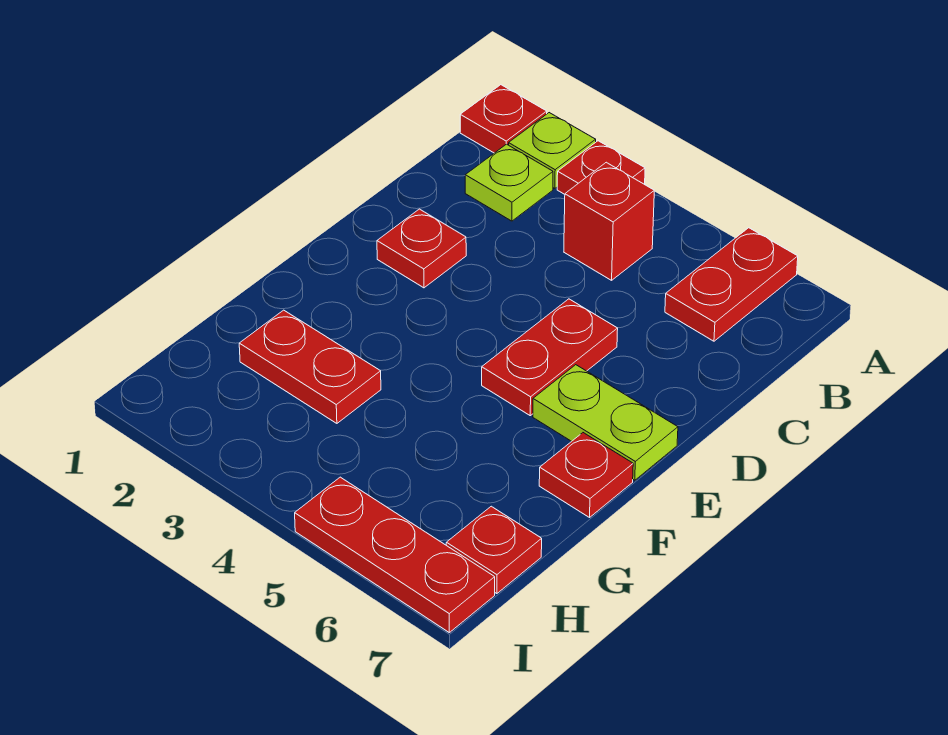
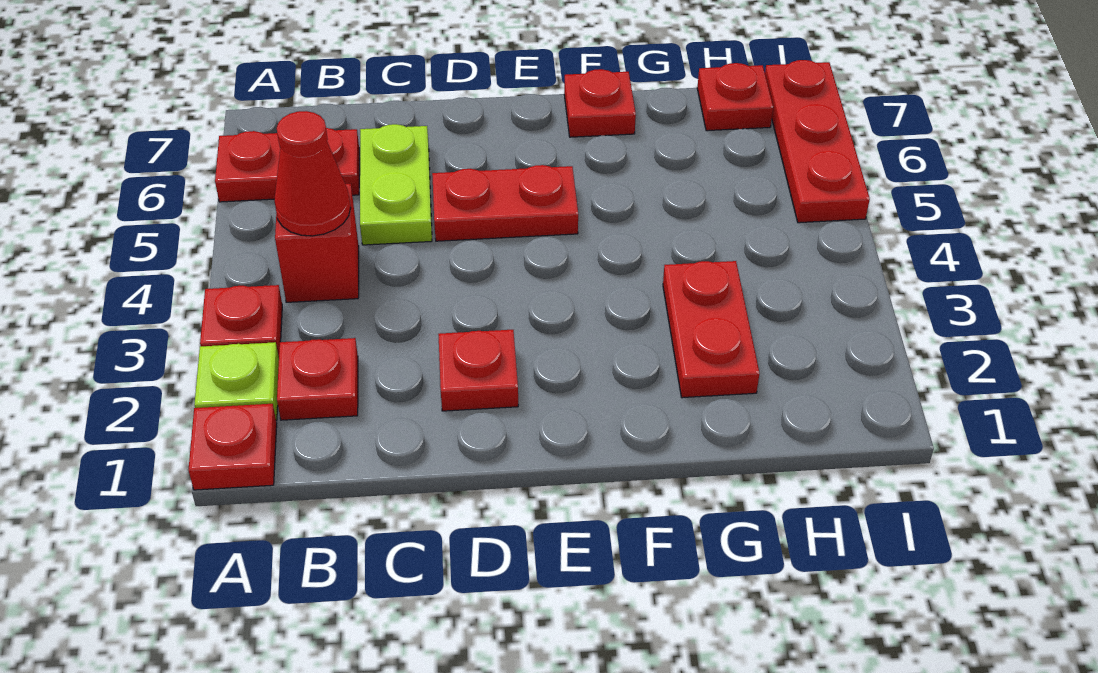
lime 1x1 plate [465,144,553,221] -> red 1x1 plate [277,338,358,420]
none -> red 1x1 cone [274,111,351,236]
lime 1x2 plate [533,365,678,480] -> lime 1x2 plate moved to [360,124,432,245]

